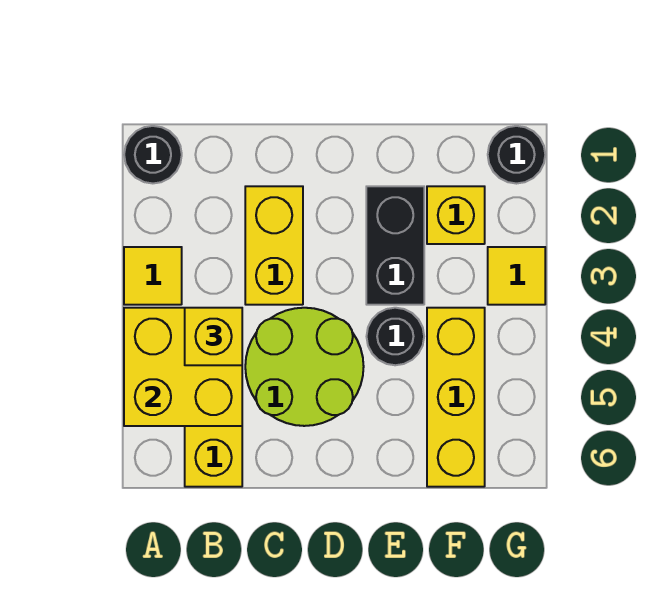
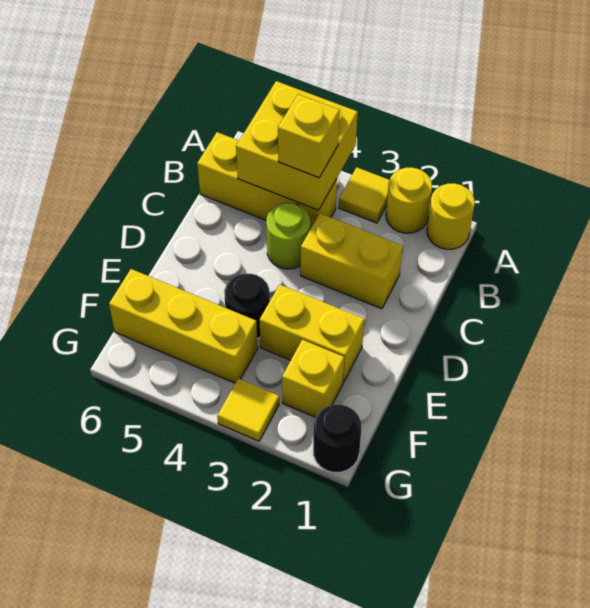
black 1x1 round brick [124,126,182,183] -> yellow 1x1 round brick [427,183,475,249]
none -> yellow 1x1 round brick [386,168,432,233]
lime 2x2 round brick [245,308,364,426] -> lime 1x1 round brick [266,203,310,269]
black 1x2 brick [366,186,424,305] -> yellow 1x2 brick [260,284,364,382]

